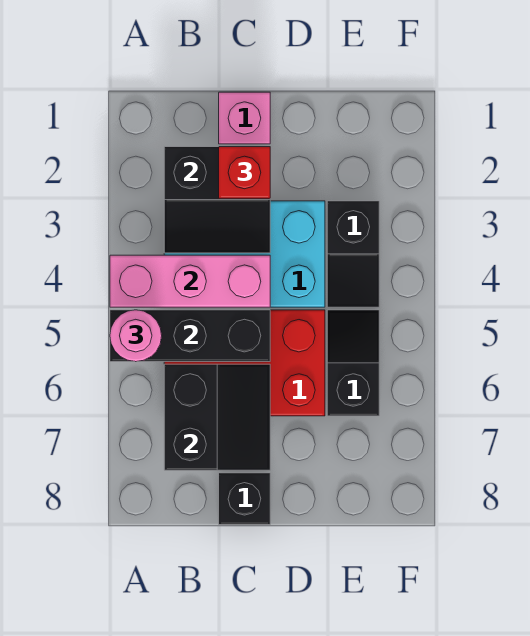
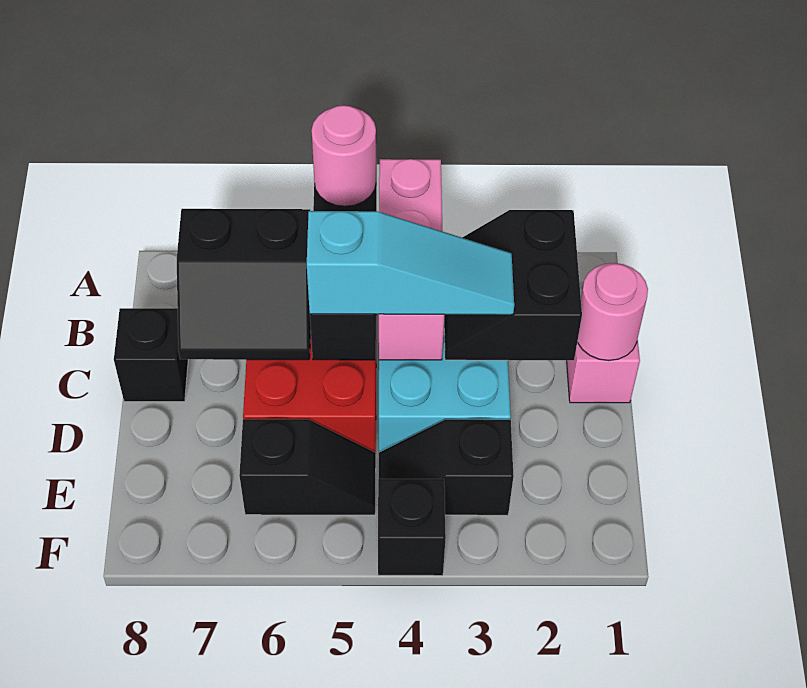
none -> pink 1x1 round brick [577,263,648,361]
red 1x1 brick [219,147,270,198] -> none
none -> cyan 1x3 slope [307,211,514,315]
none -> black 1x1 brick [378,479,446,576]

